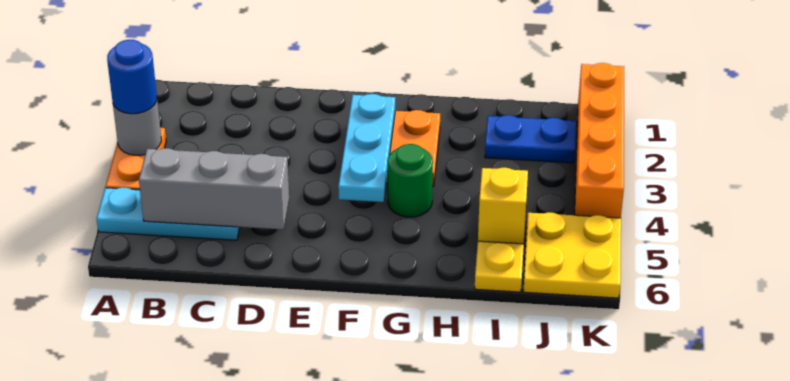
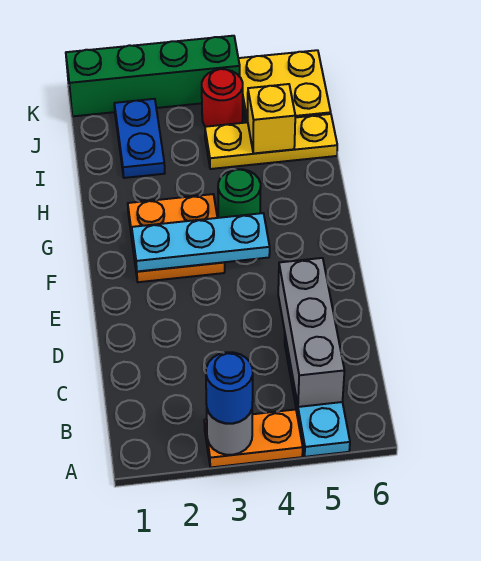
none -> red 1x1 round brick [202,69,243,127]
orange 1x4 brick [575,63,624,218] -> green 1x4 brick [66,36,240,116]

